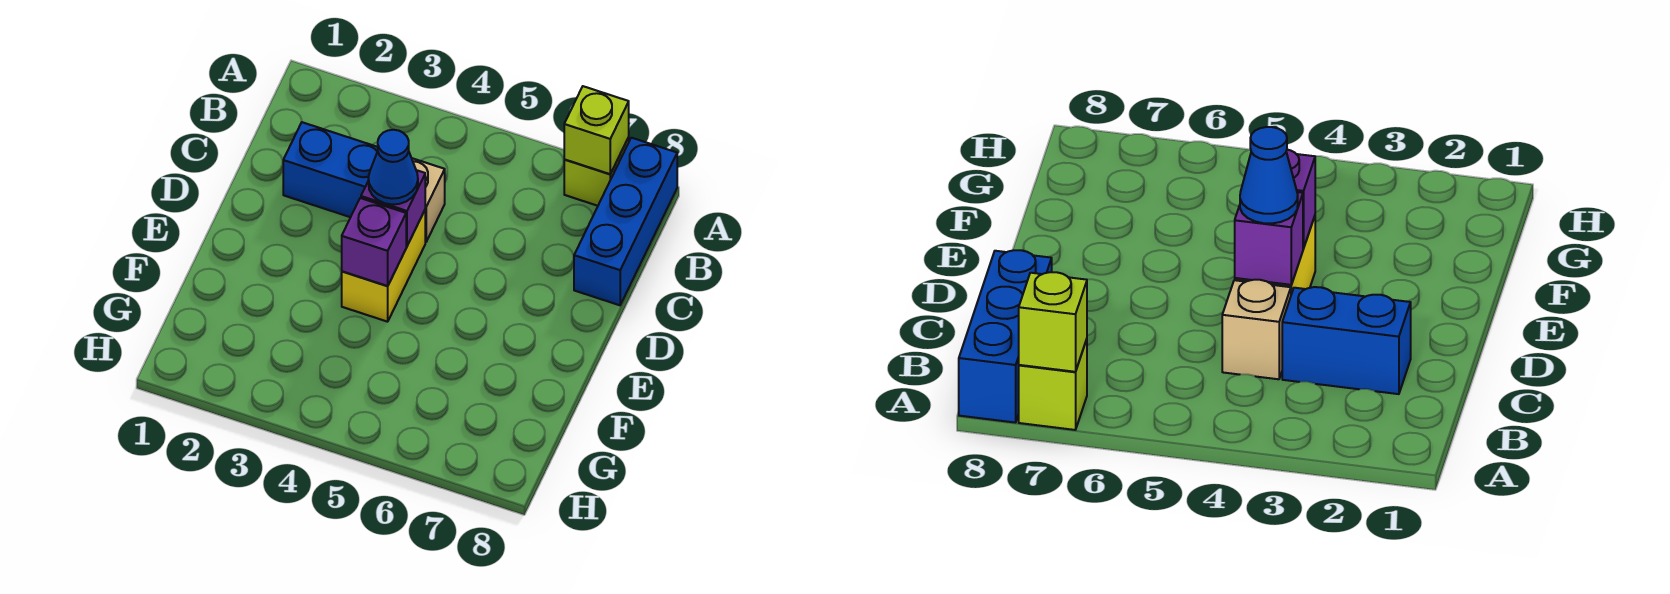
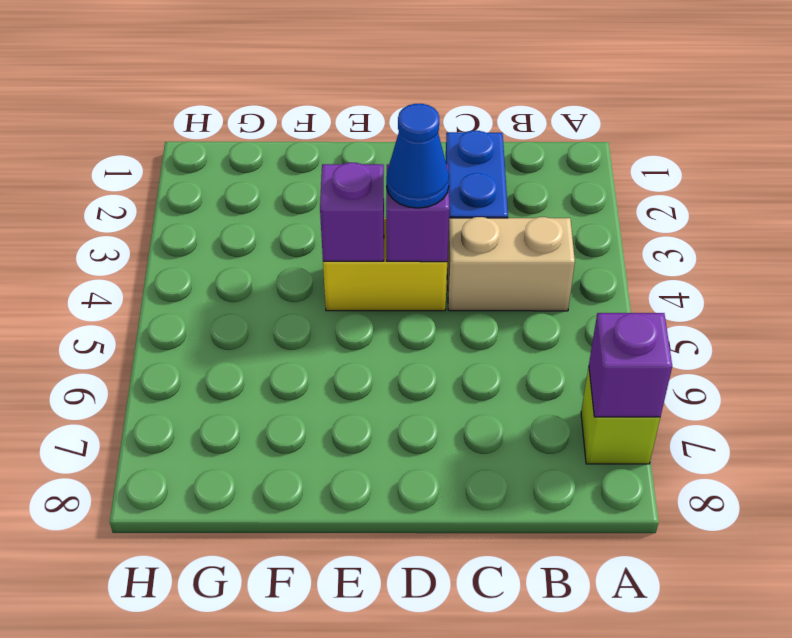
lime 1x1 brick [564,86,629,174] -> purple 1x1 brick [589,313,672,417]
blue 1x3 brick [574,138,677,305] -> none
tan 1x1 brick [412,158,445,242] -> tan 1x2 brick [447,217,575,311]

